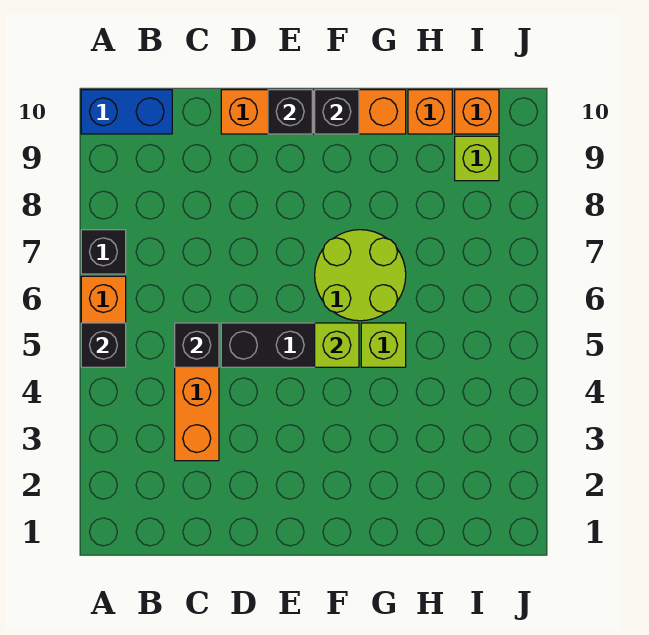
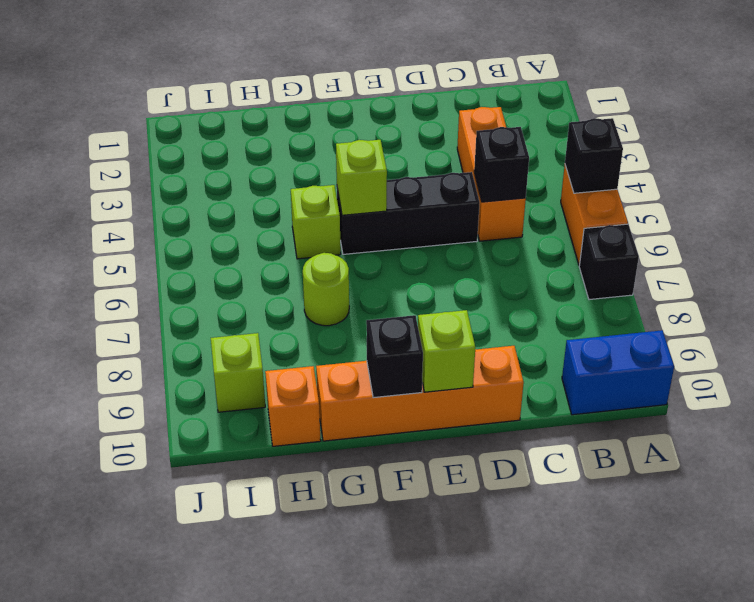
black 1x1 brick [268,90,312,134] -> lime 1x1 brick [418,310,475,392]
lime 2x2 round brick [315,230,406,321] -> lime 1x1 round brick [303,253,349,326]
orange 1x1 brick [455,90,499,134] -> none

